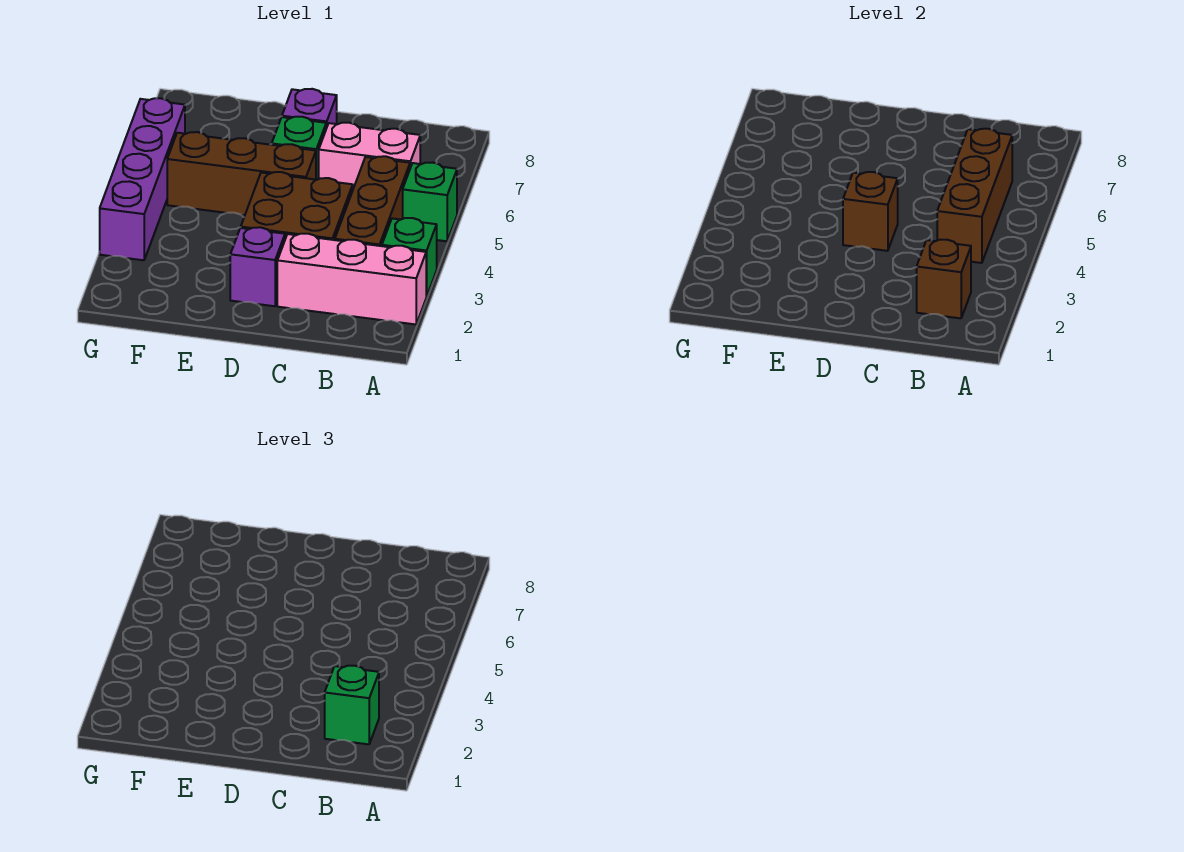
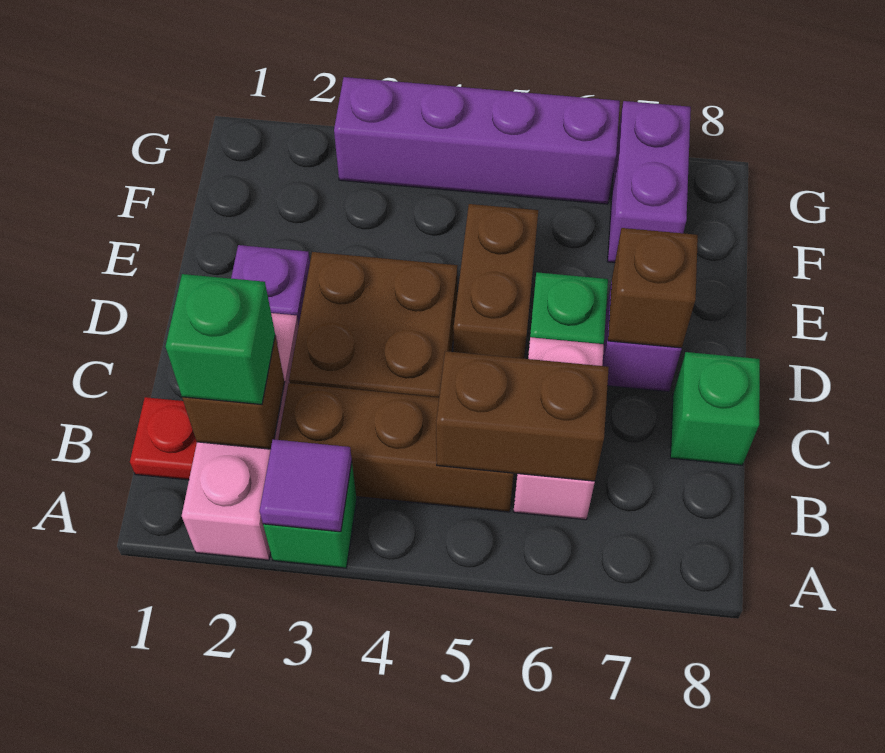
none -> purple 1x1 tile [260,439,352,532]
green 1x1 brick [403,163,457,241] -> green 1x1 brick moved to [670,352,760,465]
none -> red 1x1 plate [130,397,197,480]
brown 1x3 brick [937,129,1012,263] -> brown 1x2 brick [436,351,609,481]
brown 1x1 brick [843,172,898,251] -> brown 1x1 brick moved to [608,228,698,348]
brown 1x3 brick [167,132,316,215] -> brown 1x2 brick [453,204,538,359]
none -> purple 1x2 brick [607,101,691,263]

